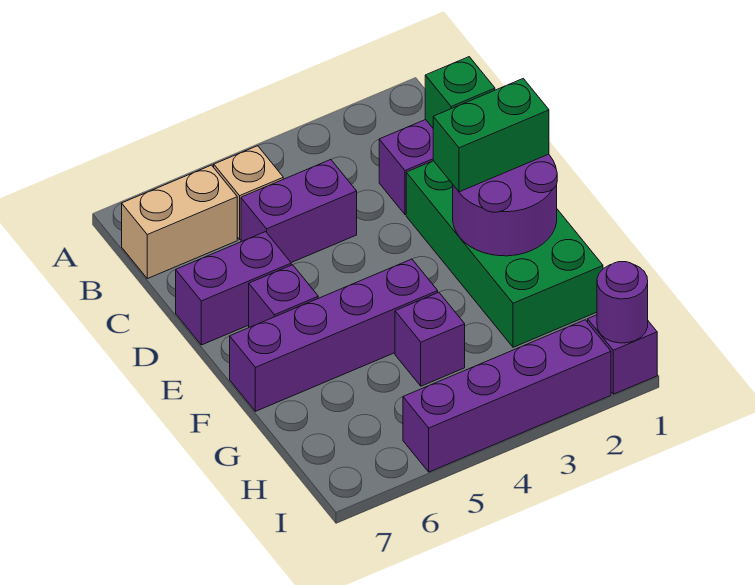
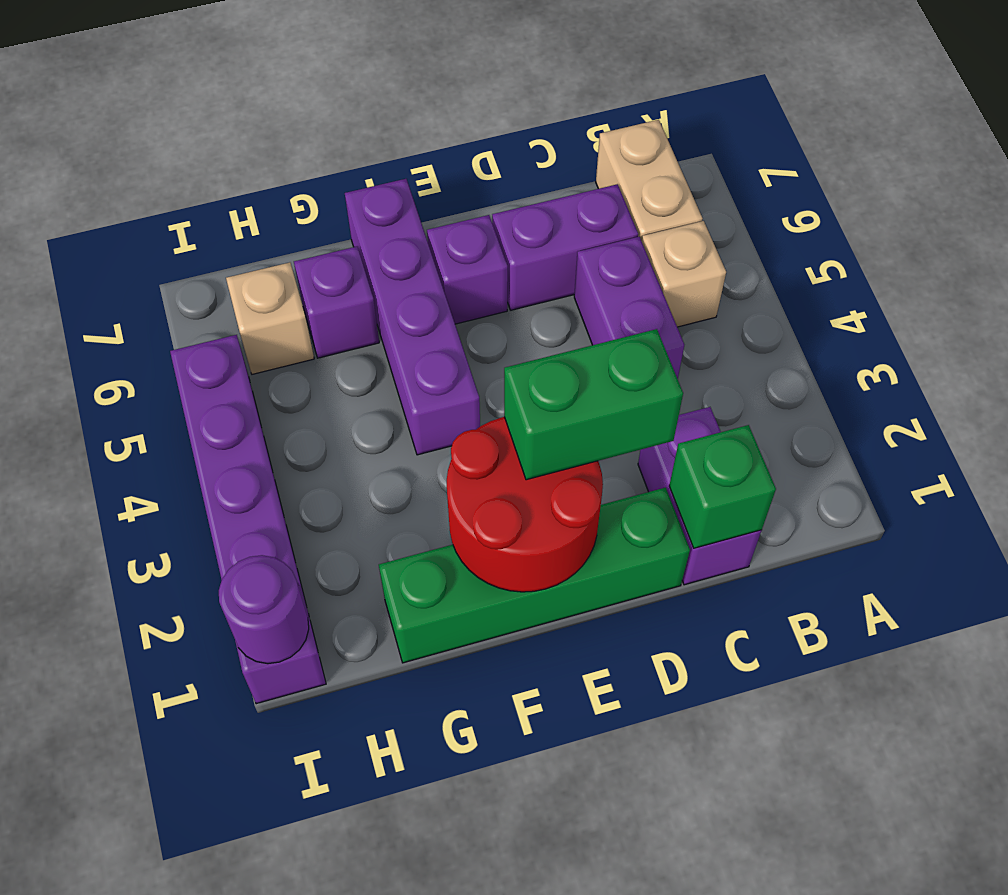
green 2x4 brick [406,161,603,347] -> green 1x4 brick [379,488,690,663]
purple 1x2 brick [176,232,291,345] -> purple 1x2 brick turned to [492,184,638,310]
purple 2x2 round brick [453,154,557,256] -> red 2x2 round brick [447,417,603,592]
green 1x2 brick [433,79,549,192] -> green 1x2 brick turned to [504,329,683,480]
purple 1x1 brick [395,292,465,386] -> purple 1x1 brick moved to [294,247,379,358]
none -> tan 1x1 brick [226,262,314,374]

